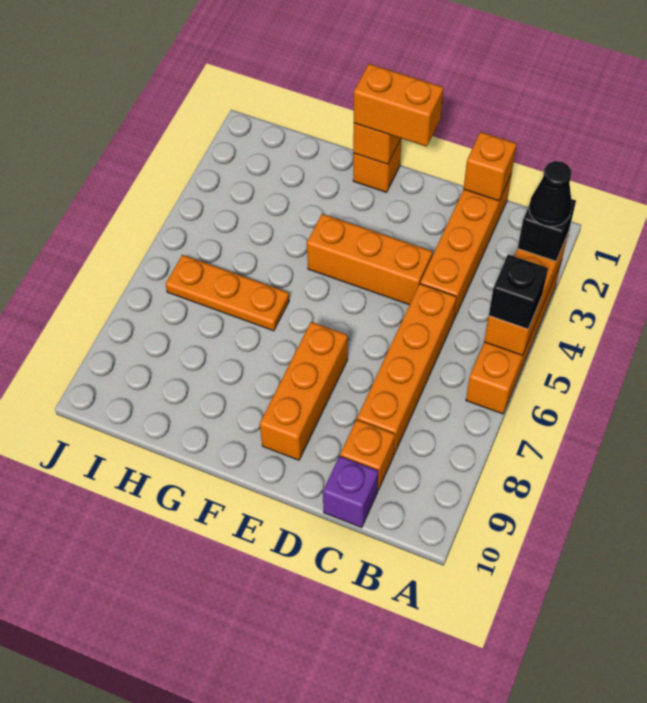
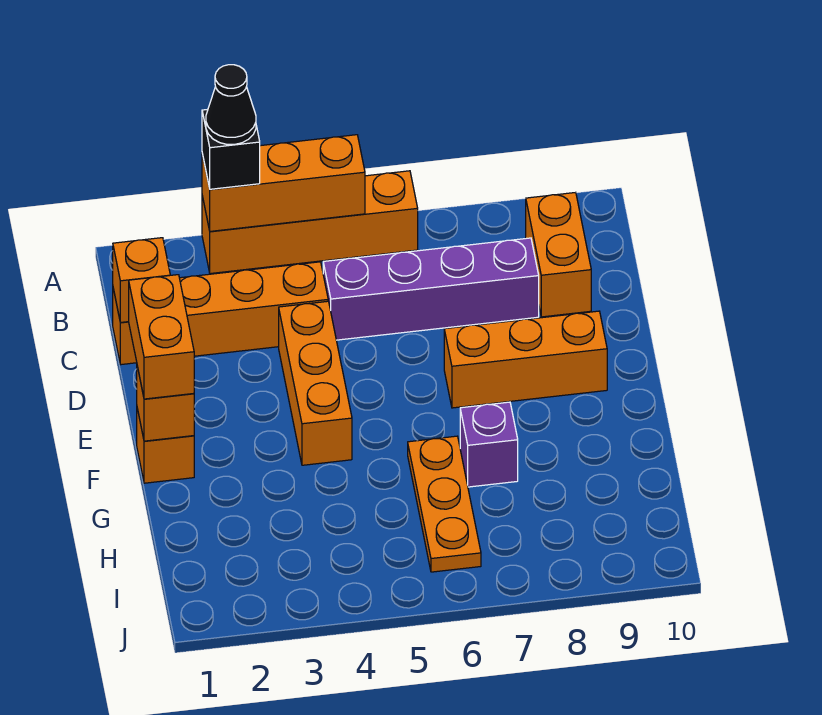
black 1x1 brick [489,255,548,329] -> none
orange 1x4 brick [357,284,456,454] -> purple 1x4 brick [323,238,539,340]
orange 1x1 brick [340,420,395,490] -> orange 1x2 brick [526,192,591,317]
purple 1x1 brick [323,456,378,528] -> purple 1x1 brick moved to [460,402,518,487]

